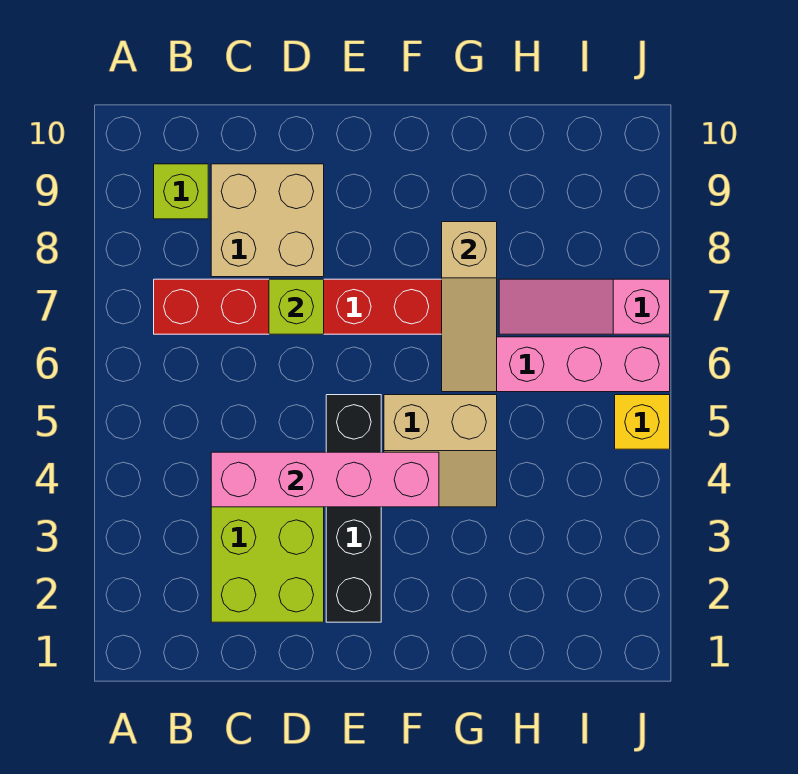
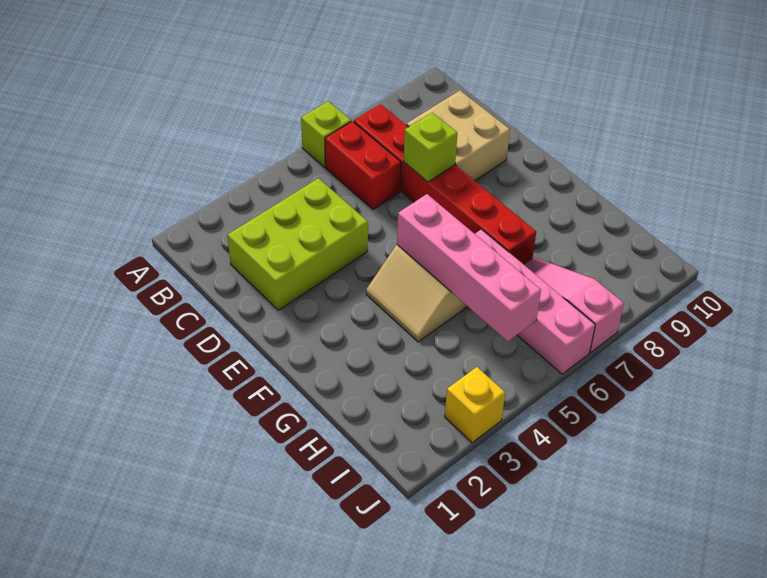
none -> red 1x2 brick [325,121,401,209]
lime 1x1 brick [154,164,208,219] -> lime 1x1 brick moved to [301,101,351,167]
pink 1x4 brick [211,452,439,507] -> pink 1x4 brick moved to [397,194,541,341]
black 1x4 brick [326,395,381,622] -> none
tan 1x3 slope [442,222,497,392] -> none
yellow 1x1 brick [615,395,670,449] -> yellow 1x1 brick moved to [445,367,505,443]

